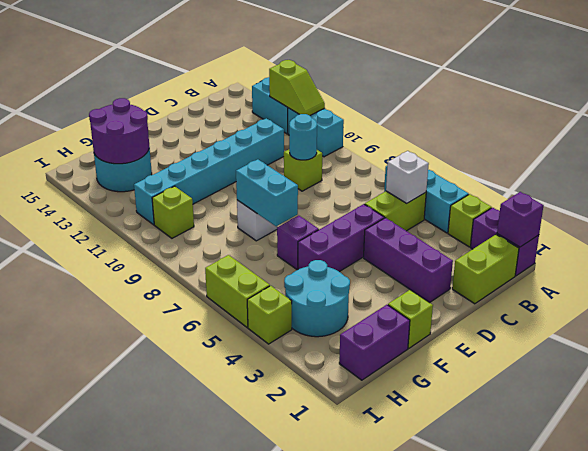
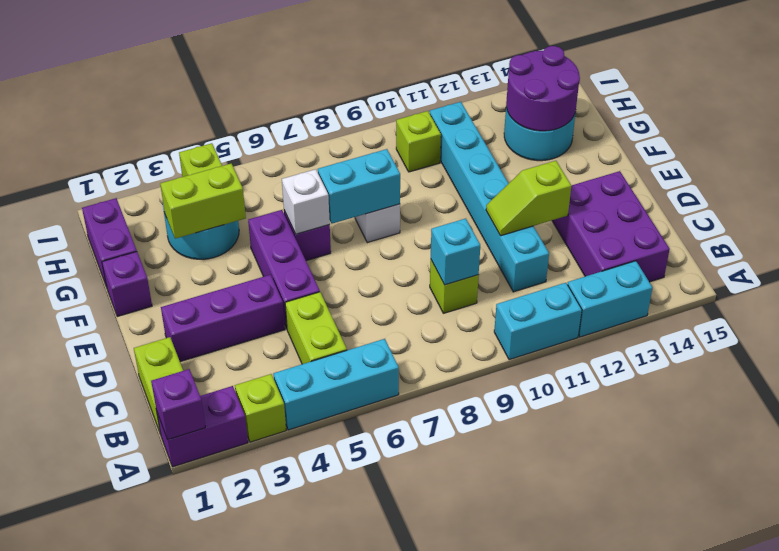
lime 1x2 slope [269,60,325,115] -> lime 1x2 slope moved to [486,161,571,236]
white 1x1 brick [386,151,429,203] -> white 1x1 brick moved to [282,169,330,234]
none -> purple 2x3 brick [552,171,670,282]
cyan 1x1 round brick [289,114,317,160] -> cyan 1x1 brick [431,218,480,285]
lime 1x1 brick [388,290,433,348] -> purple 1x1 brick [102,252,152,317]
lime 1x2 brick [205,255,270,327] -> lime 1x2 brick moved to [160,164,246,239]

